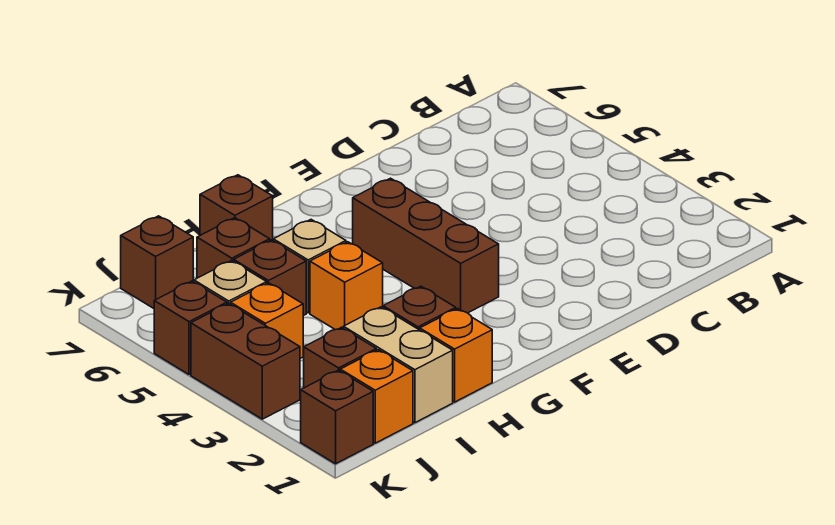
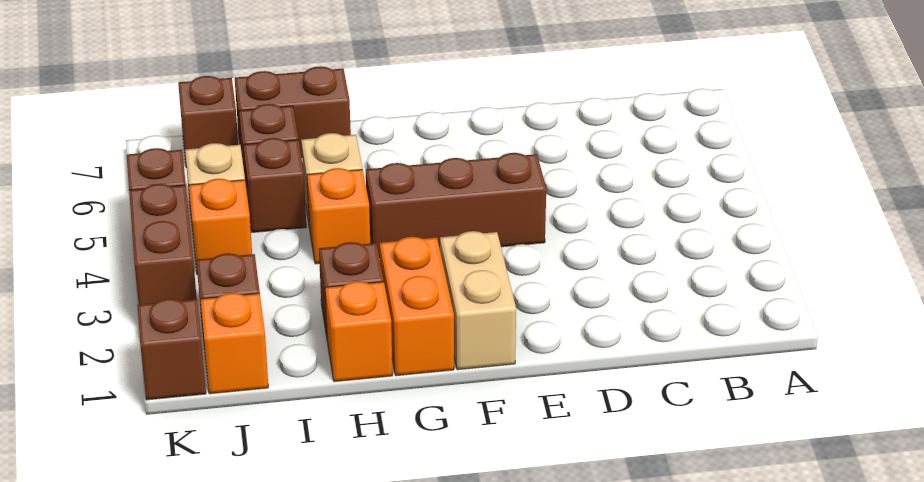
brown 1x3 brick [353,178,499,313] -> brown 1x3 brick turned to [366,153,546,258]
none -> orange 1x2 brick [380,237,454,376]
brown 1x1 brick [200,175,273,240] -> brown 1x2 brick [235,66,351,158]
tan 1x2 brick [343,307,453,423] -> tan 1x2 brick moved to [440,231,516,370]

